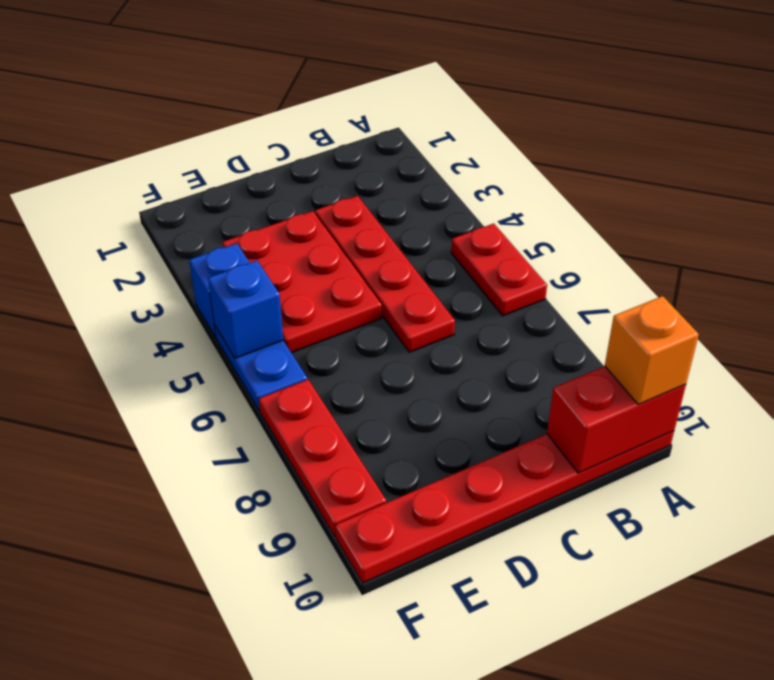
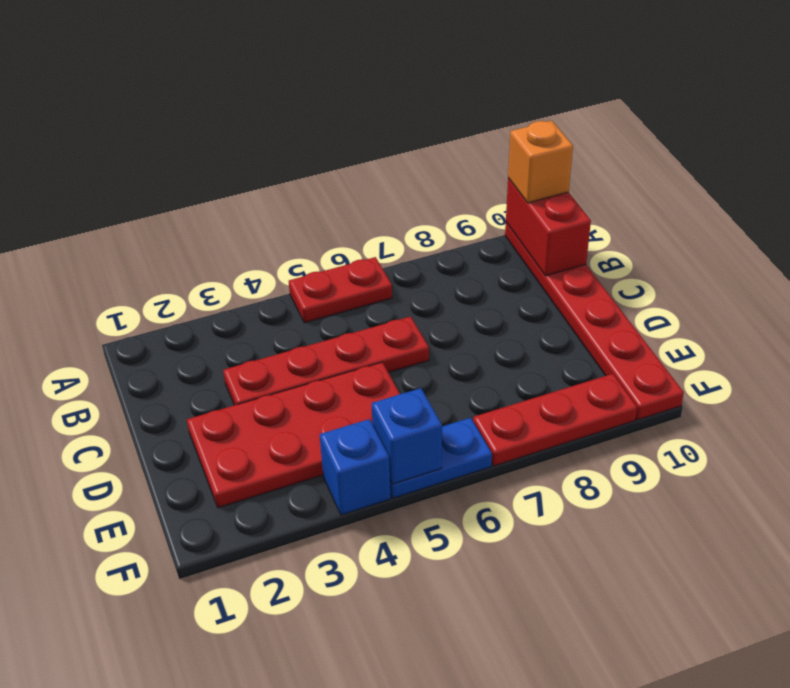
red 2x3 plate [222,211,382,353] -> red 2x4 plate [187,362,400,508]

